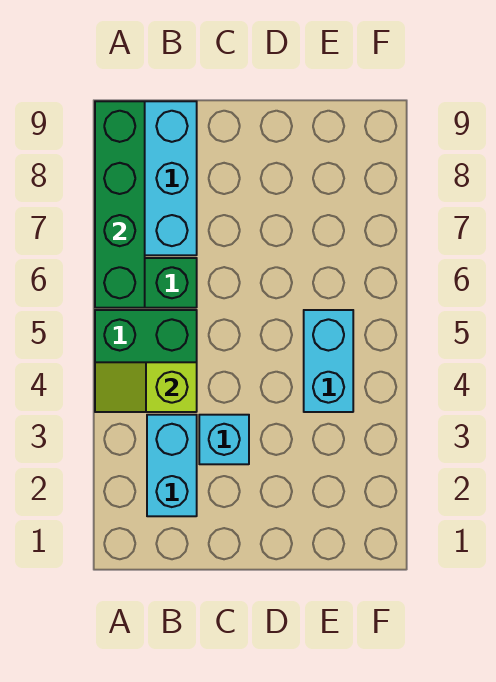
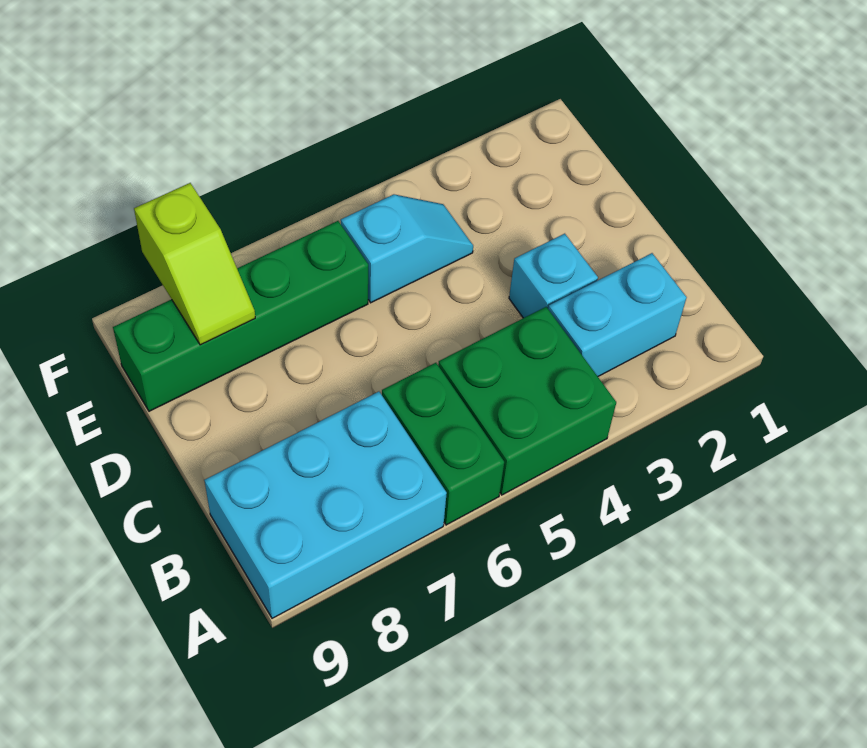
lime 1x2 slope [95,362,197,412] -> lime 1x2 slope moved to [134,183,255,345]
green 1x4 brick [95,101,145,308] -> green 1x4 brick moved to [113,221,368,411]
cyan 1x2 brick [304,310,353,412] -> cyan 1x2 slope [341,194,473,303]

